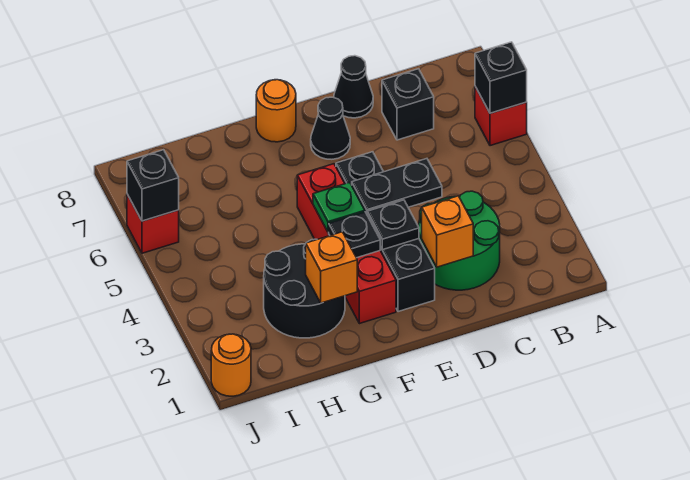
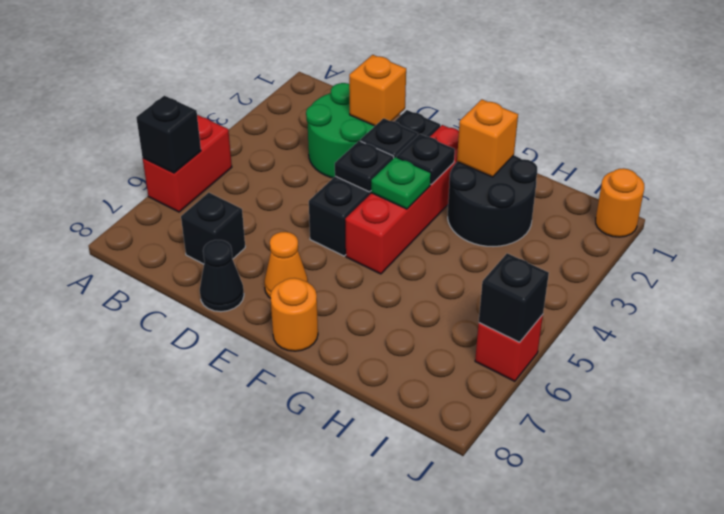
red 1x1 brick [475,87,527,146] -> red 1x2 brick [143,115,232,212]
black 1x2 plate [352,159,442,213] -> black 1x1 plate [335,141,394,192]
black 1x1 cone [311,97,350,159] -> orange 1x1 cone [264,232,308,298]

